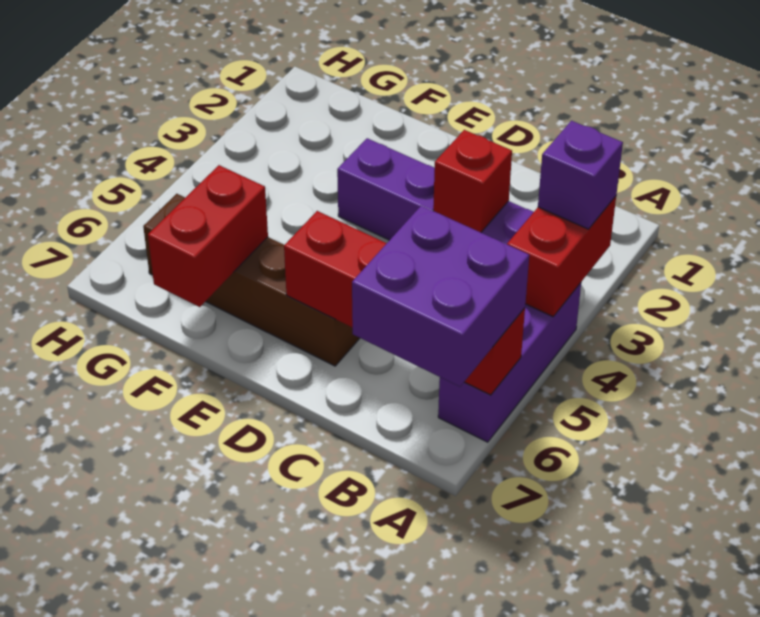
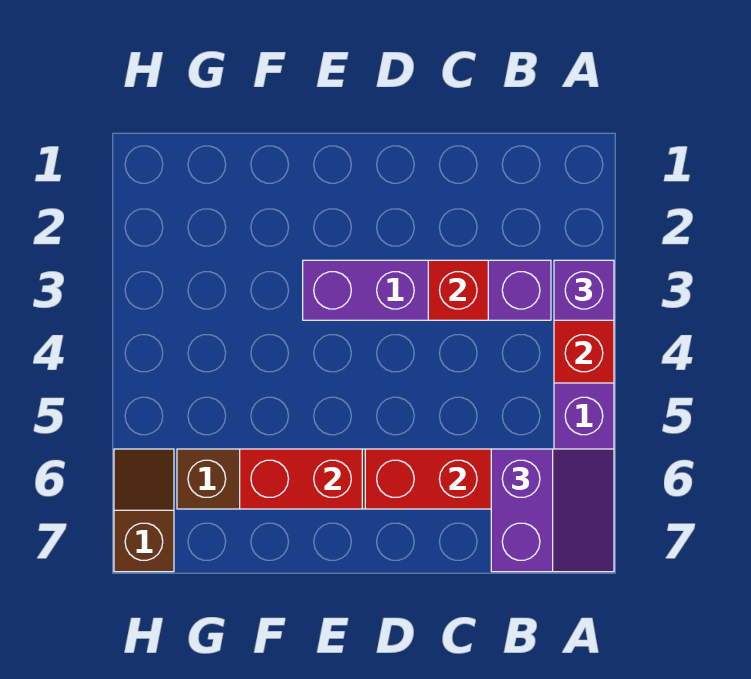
purple 2x2 brick [352,206,529,387] -> purple 2x2 slope [491,449,614,572]
red 1x2 brick [148,165,268,307] -> red 1x2 brick turned to [240,449,362,509]
none -> brown 1x2 slope [114,449,174,572]

